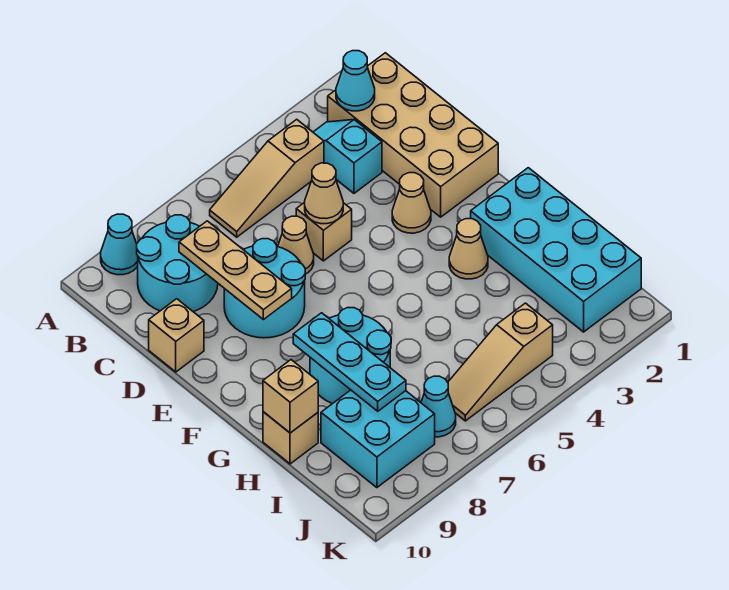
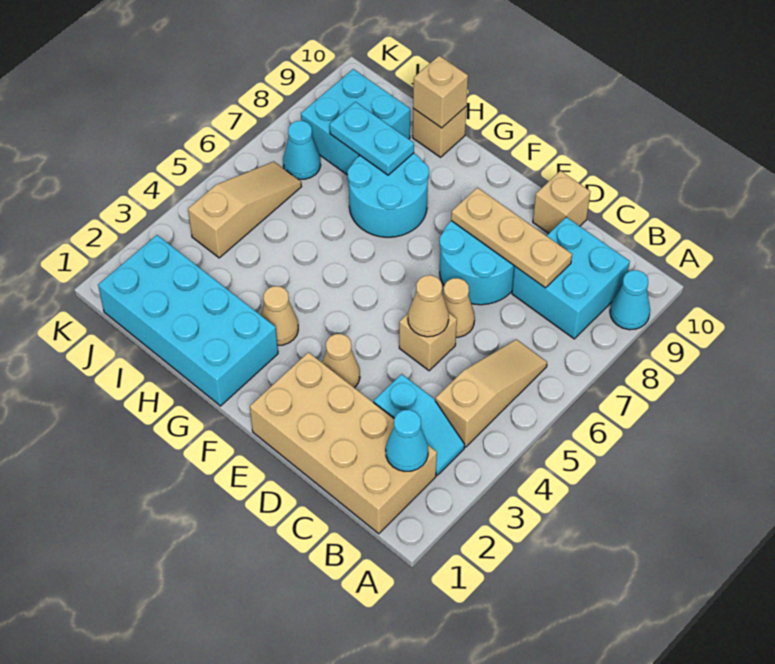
cyan 2x2 round brick [137,215,218,312] -> cyan 2x2 brick [512,217,630,339]
cyan 1x3 plate [293,313,406,411] -> cyan 1x2 plate [330,102,414,175]

